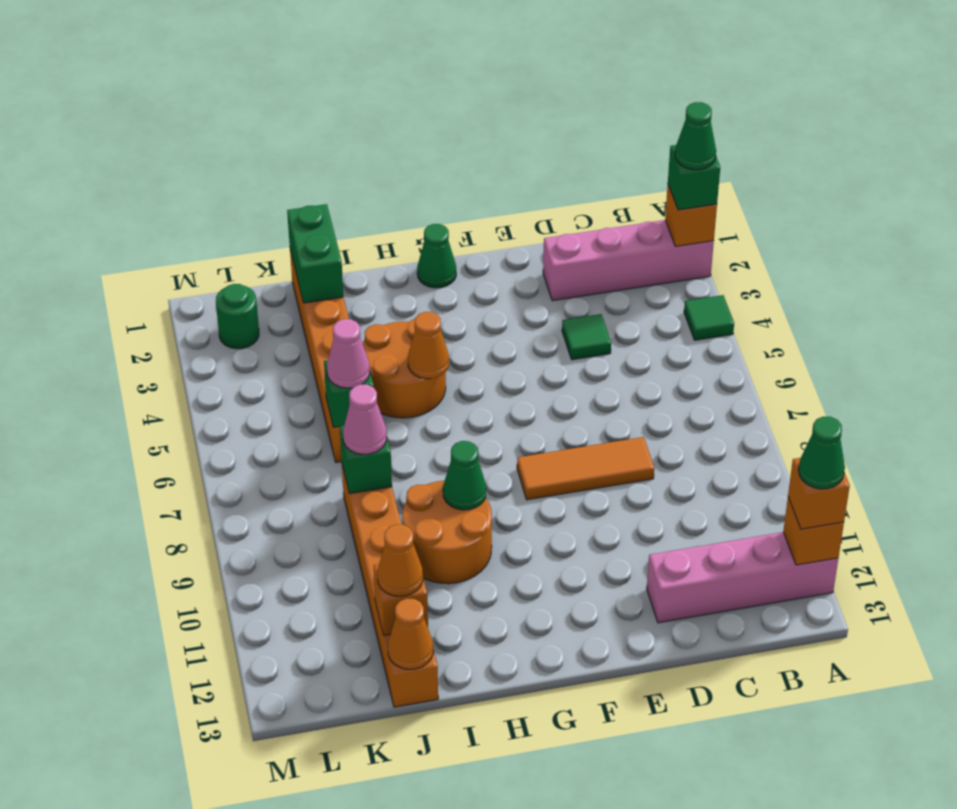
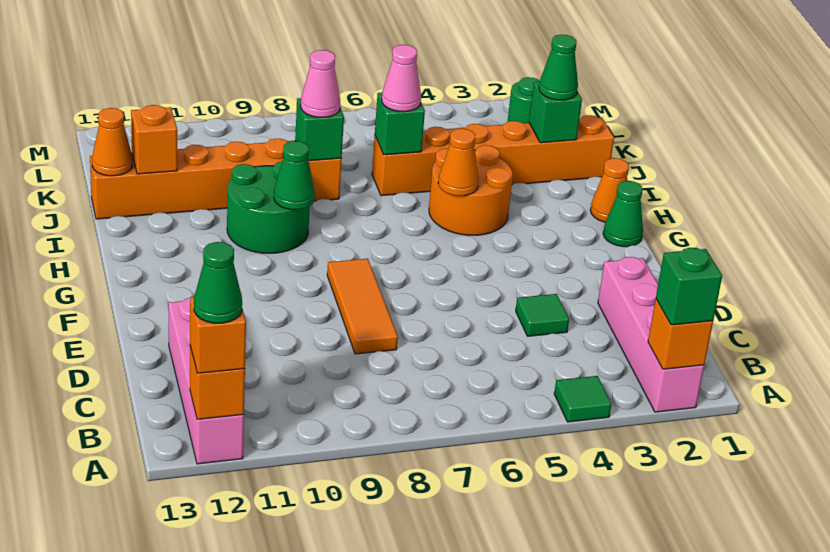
green 1x1 cone [675,102,716,170] -> green 1x1 cone moved to [539,35,578,100]
orange 2x2 round brick [402,481,492,584] -> green 2x2 round brick [227,161,310,254]
green 1x2 brick [287,204,343,303] -> green 1x1 brick [529,81,582,143]
orange 1x1 cone [377,524,423,596] -> orange 1x1 cone moved to [590,158,629,222]

